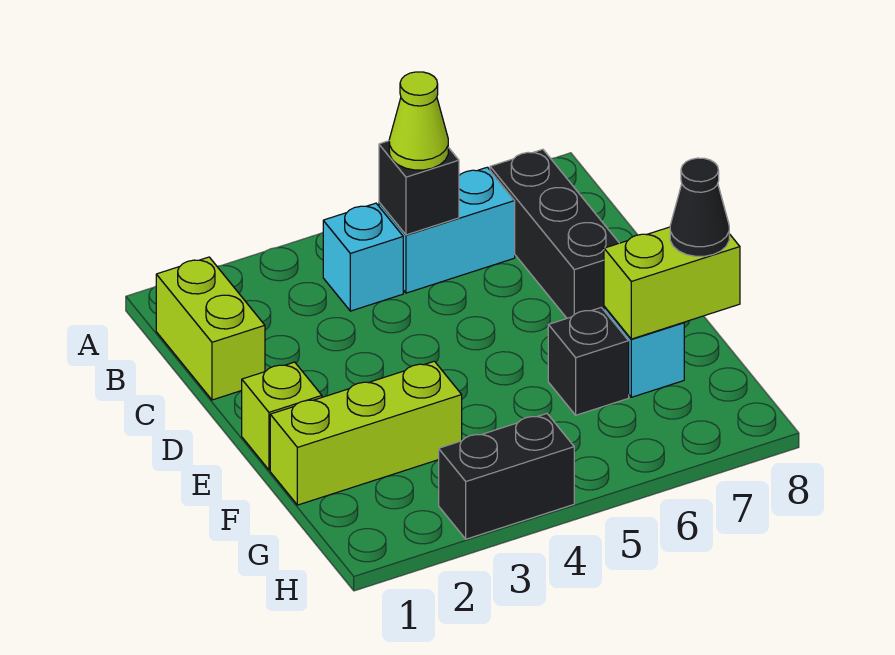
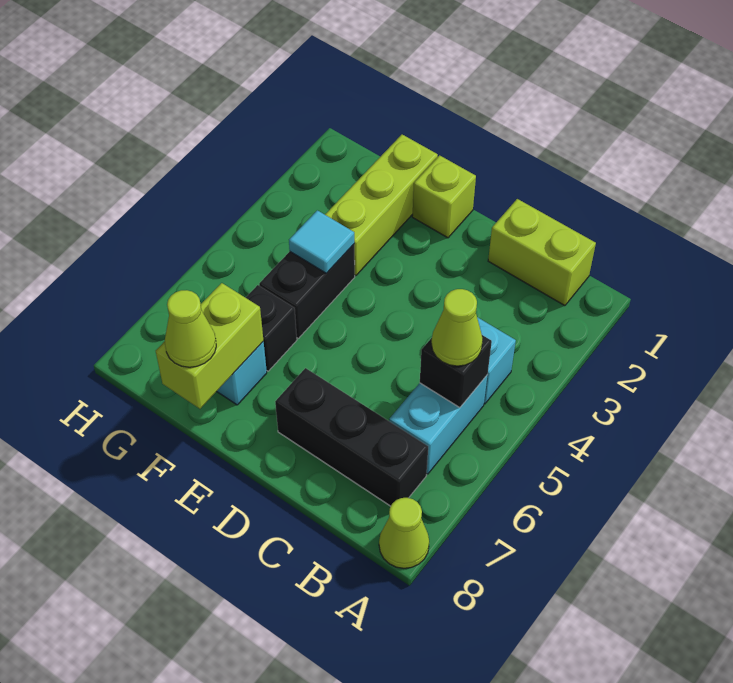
none -> lime 1x1 cone [379,498,429,568]
none -> cyan 1x1 tile [289,210,354,273]
black 1x1 cone [670,158,729,256] -> lime 1x1 cone [165,290,216,367]
black 1x2 brick [439,414,574,539] -> black 1x2 brick moved to [259,244,355,338]

